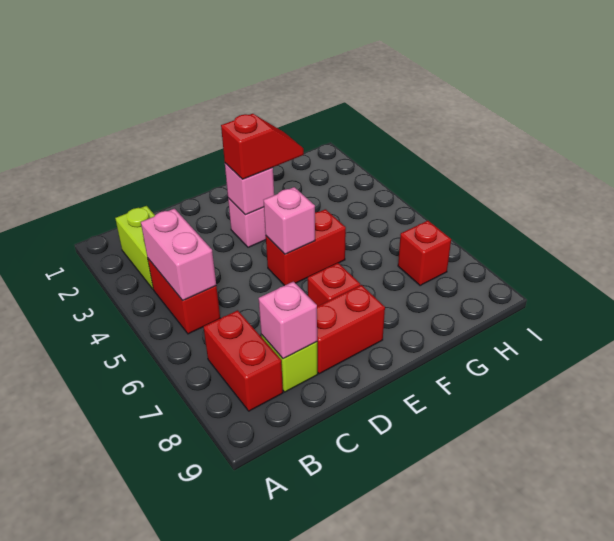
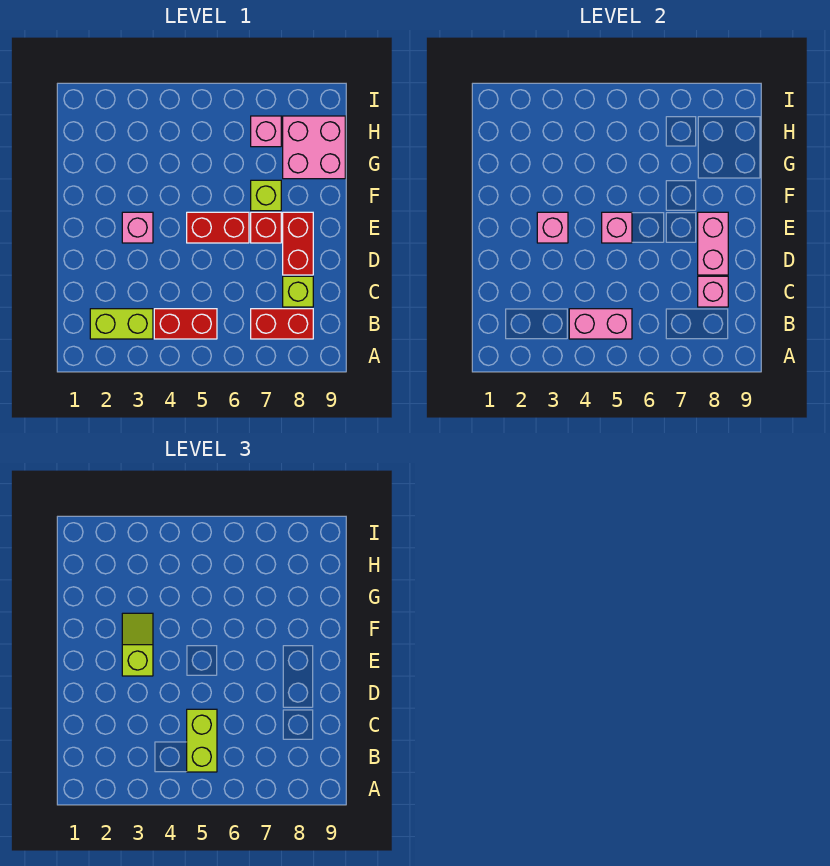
none -> lime 1x2 brick [187,709,217,772]
none -> pink 1x2 brick [698,212,728,275]
red 1x2 slope [221,114,304,179] -> lime 1x2 slope [122,613,153,676]
red 1x2 brick [266,209,346,286] -> red 1x2 brick turned to [187,212,249,243]
none -> lime 1x1 brick [251,180,281,211]
none -> pink 2x2 brick [283,116,345,179]
red 1x1 brick [398,221,451,286] -> pink 1x1 brick [251,116,281,147]

